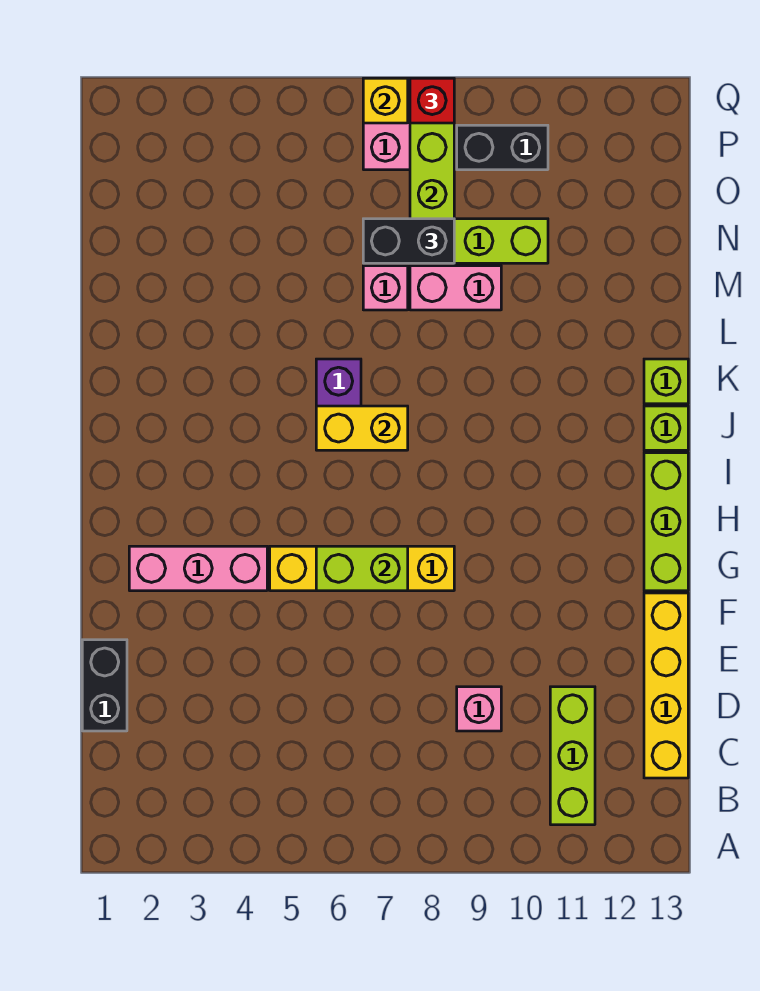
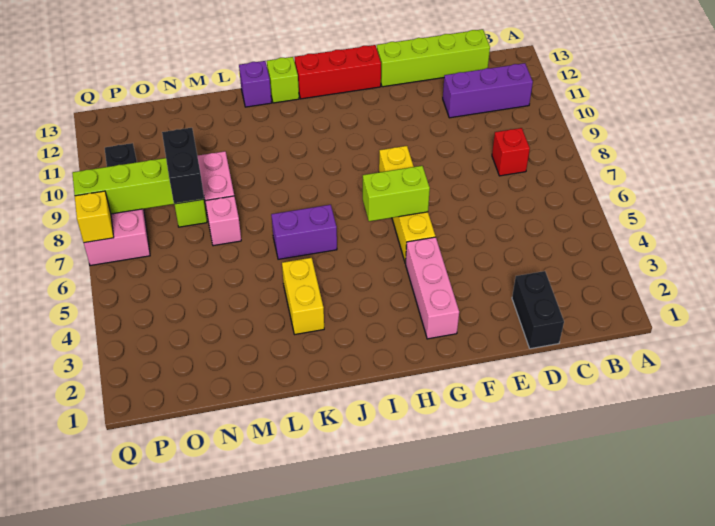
lime 1x3 brick [550,687,595,825] -> purple 1x3 brick [443,63,533,118]
yellow 1x4 brick [644,593,688,778] -> lime 1x4 brick [377,29,490,87]
black 1x2 brick [82,640,127,731] -> black 1x2 brick turned to [512,271,564,349]
pink 1x1 brick [457,687,501,731] -> none
lime 1x2 brick [316,546,408,591] -> lime 1x2 brick turned to [363,166,430,221]
lime 1x3 brick [644,453,688,591] -> red 1x3 brick [295,45,381,99]
yellow 1x2 brick [316,406,408,450] -> yellow 1x2 brick moved to [282,258,324,334]
lime 1x1 brick [644,359,688,404] -> purple 1x1 brick [239,61,272,107]
red 1x1 brick [410,78,454,123] -> red 1x1 brick moved to [492,128,530,176]

